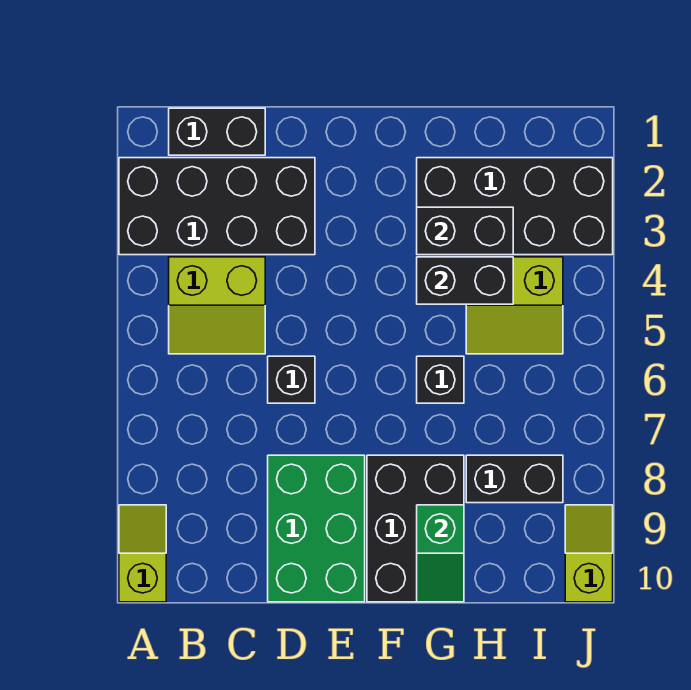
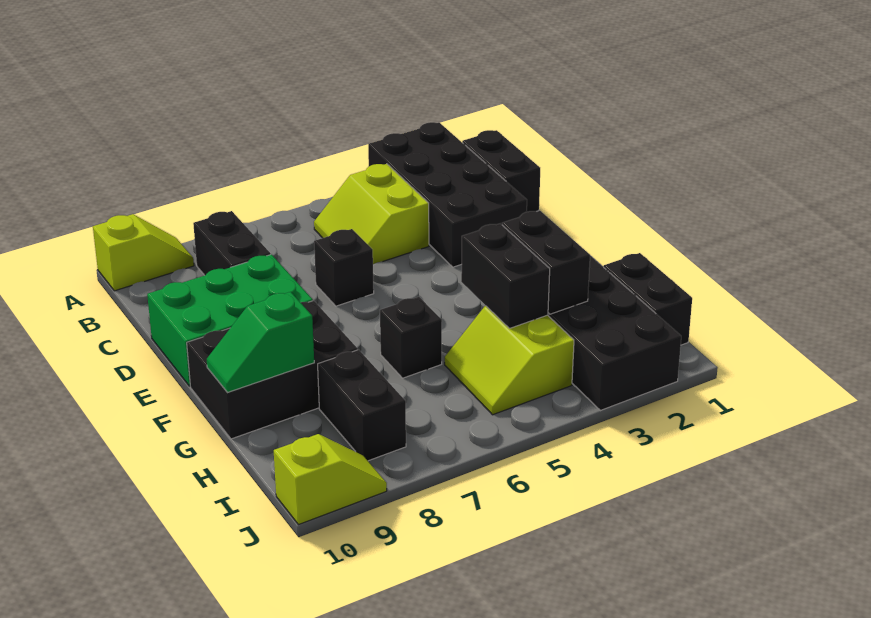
none -> black 1x2 brick [193,211,271,275]
none -> black 1x2 brick [604,253,692,345]

